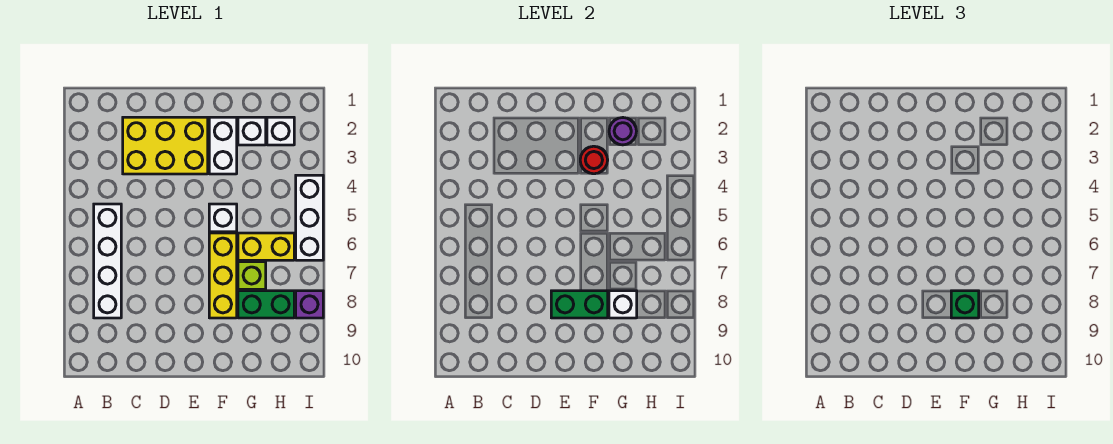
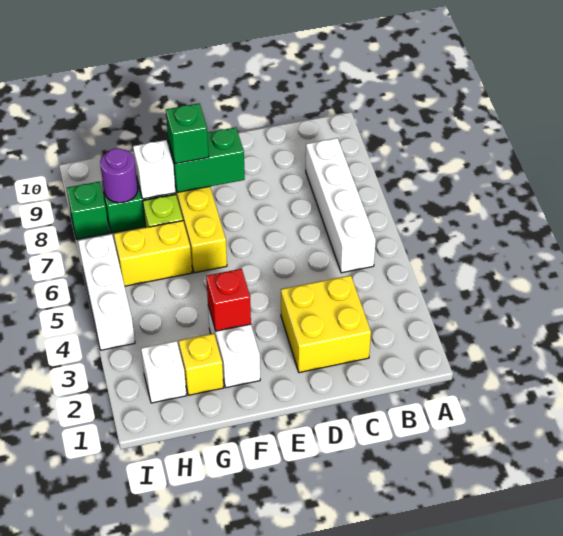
yellow 2x3 brick [123,117,208,174] -> yellow 2x2 brick [281,275,371,373]
red 1x1 round brick [580,146,608,174] -> red 1x1 brick [206,269,251,331]
white 1x1 brick [209,204,237,232] -> none
white 1x1 brick [238,117,266,145] -> yellow 1x1 brick [179,334,224,395]
purple 1x1 round brick [609,118,637,145] -> purple 1x1 round brick moved to [100,149,138,203]
purple 1x1 brick [296,291,323,318] -> green 1x1 brick [67,182,109,239]

